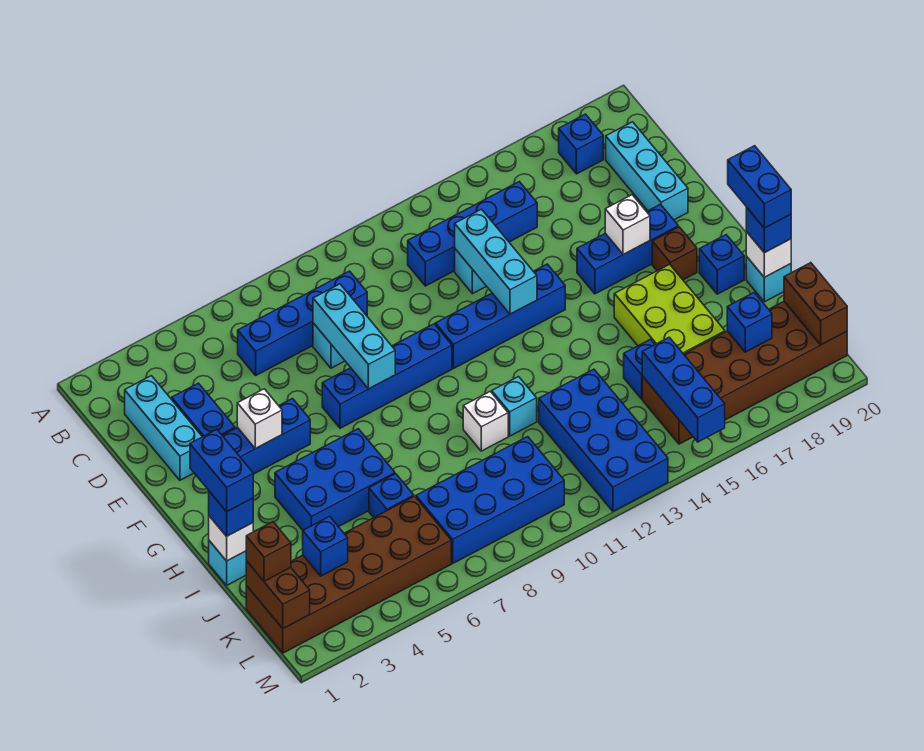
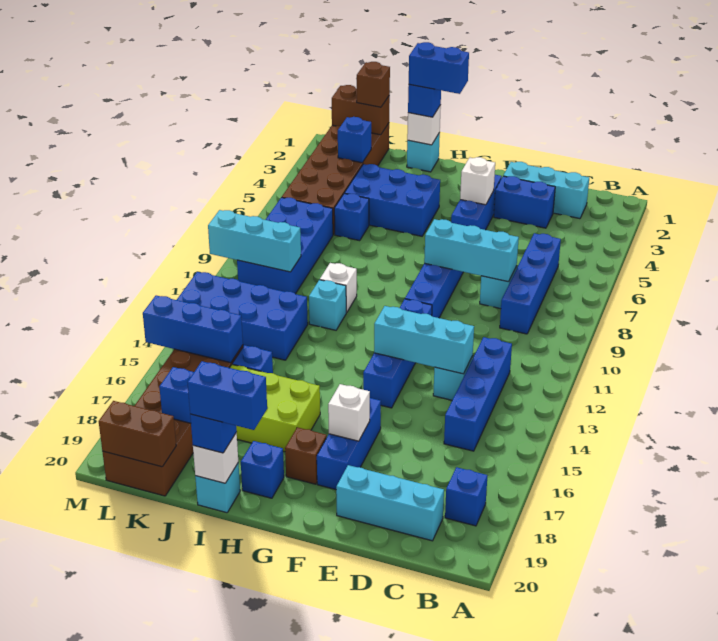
blue 2x3 brick [275,429,395,530] -> blue 2x3 brick turned to [344,164,440,236]
none -> cyan 1x3 brick [208,210,301,272]

